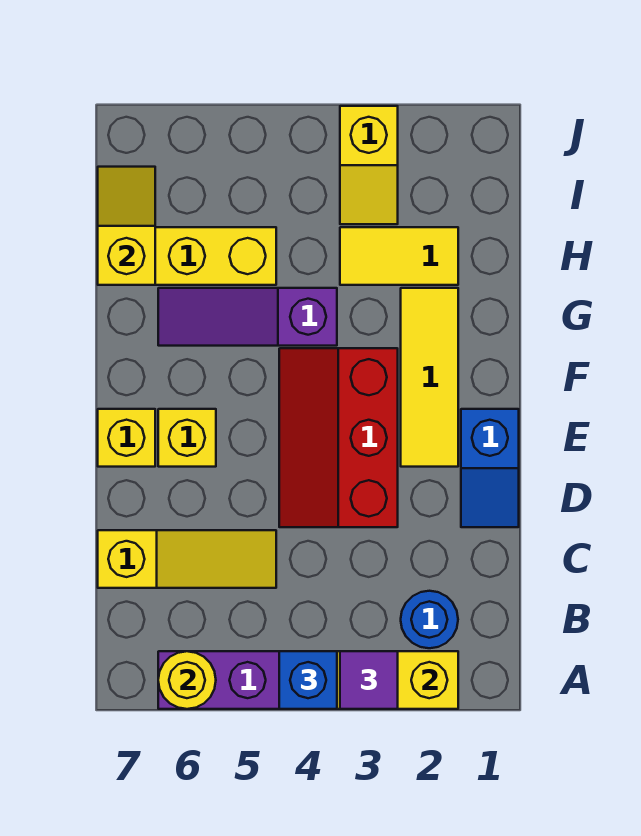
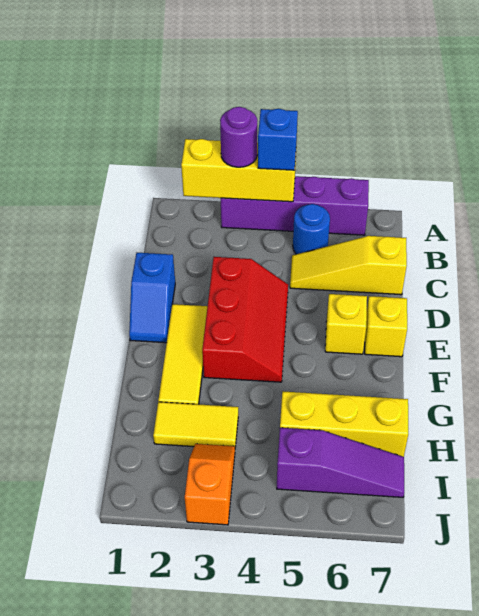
purple 1x1 tile [340,651,398,709] -> purple 1x1 round brick [220,107,257,167]
yellow 1x1 round brick [158,651,216,709] -> none
blue 1x1 round brick [401,591,458,648] -> blue 1x1 round brick moved to [293,204,330,254]
blue 1x2 slope [461,409,519,527] -> blue 1x2 slope turned to [129,253,175,343]
purple 1x3 slope [158,288,337,346] -> purple 1x3 slope moved to [277,428,404,497]
yellow 1x2 slope [98,167,155,285] -> none
yellow 1x2 slope [340,106,398,224] -> orange 1x2 slope [185,444,235,525]

